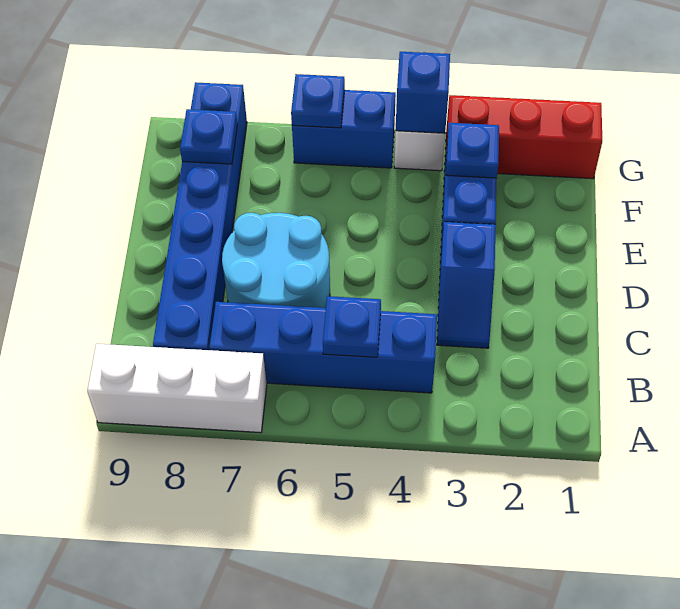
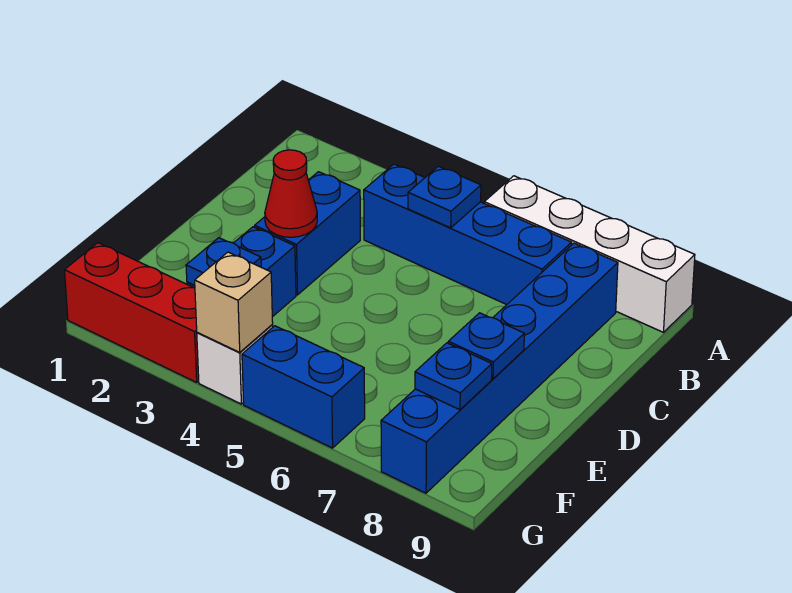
white 1x3 brick [87,344,267,433] -> white 1x4 brick [484,176,695,332]
blue 1x2 slope [437,222,496,348] -> blue 1x2 brick [255,172,360,295]
cyan 2x2 round brick [222,213,330,308] -> none
none -> red 1x1 cone [265,150,317,237]
blue 1x1 brick [396,52,450,133] -> tan 1x1 brick [195,252,273,352]
blue 1x1 plate [291,74,345,128] -> blue 1x1 plate moved to [448,313,524,379]

